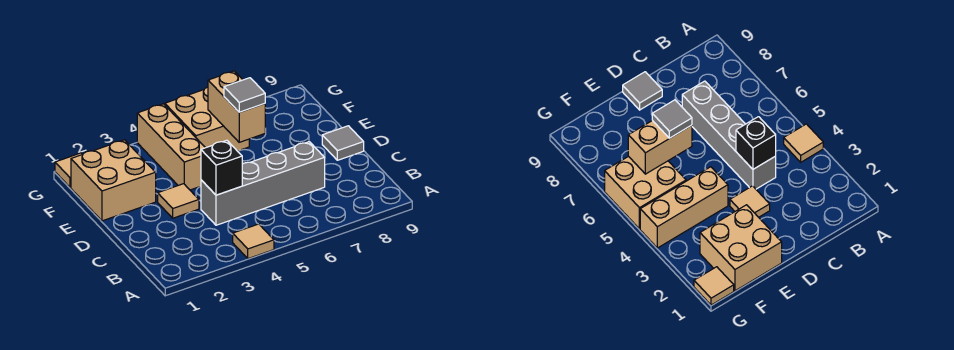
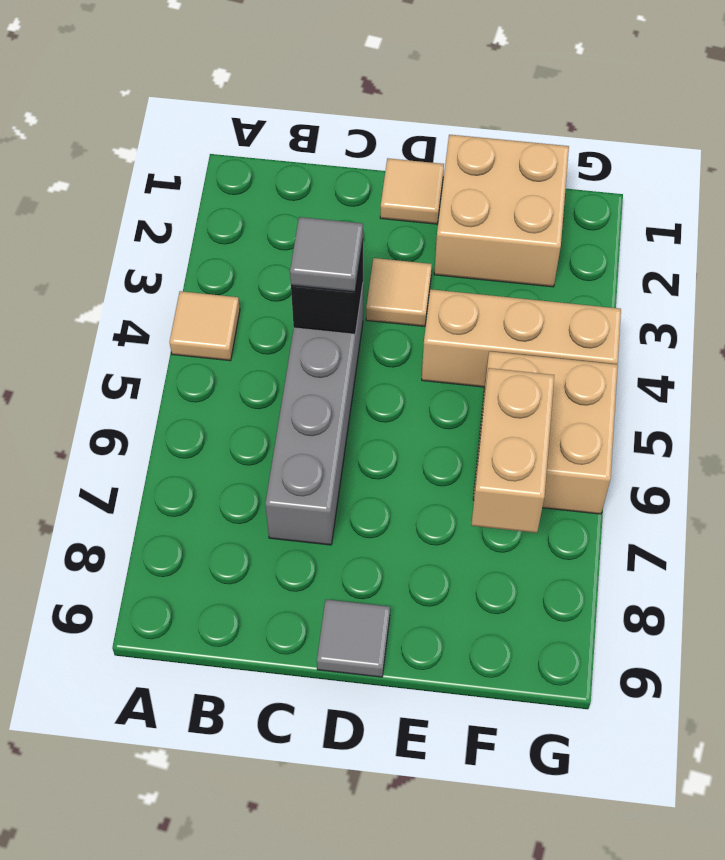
tan 1x2 brick [208,71,265,142] -> tan 1x2 brick turned to [471,368,554,533]
grey 1x1 tile [224,78,265,112] -> grey 1x1 tile moved to [290,217,363,292]
tan 1x1 tile [55,153,83,188] -> tan 1x1 tile moved to [380,158,444,224]

